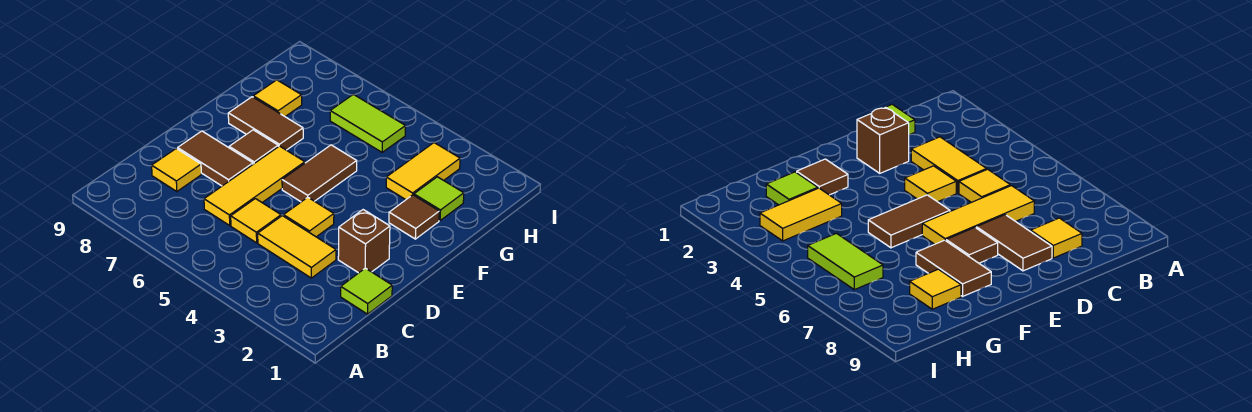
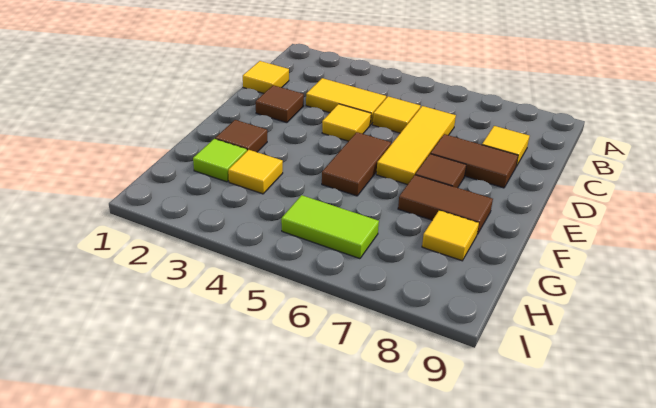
lime 1x1 tile [341,268,392,314] -> yellow 1x1 tile [243,61,289,93]
brown 1x1 brick [338,210,390,273] -> brown 1x1 tile [256,85,304,123]
yellow 1x2 tile [386,143,460,200] -> yellow 1x1 tile [228,150,283,194]

